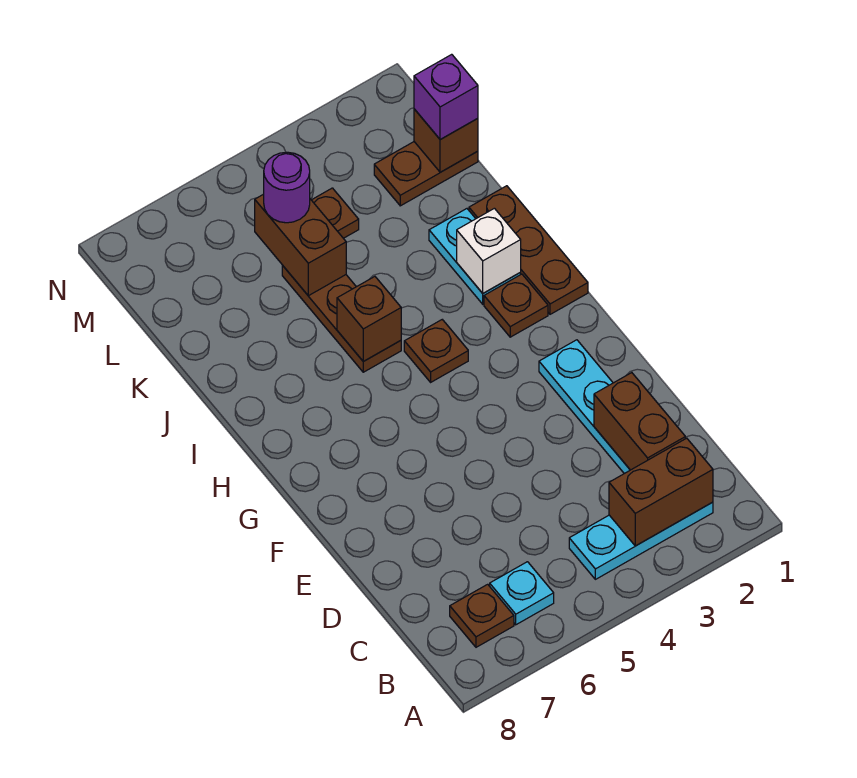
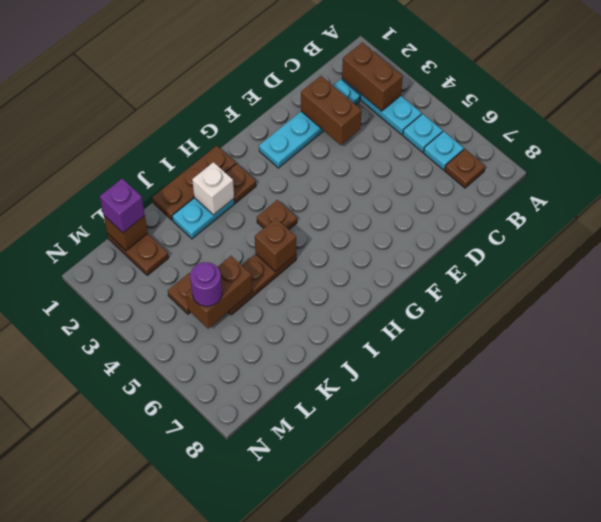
none -> cyan 1x1 plate [403,114,442,152]
brown 1x2 brick [594,373,685,470] -> brown 1x2 brick turned to [301,76,361,145]

